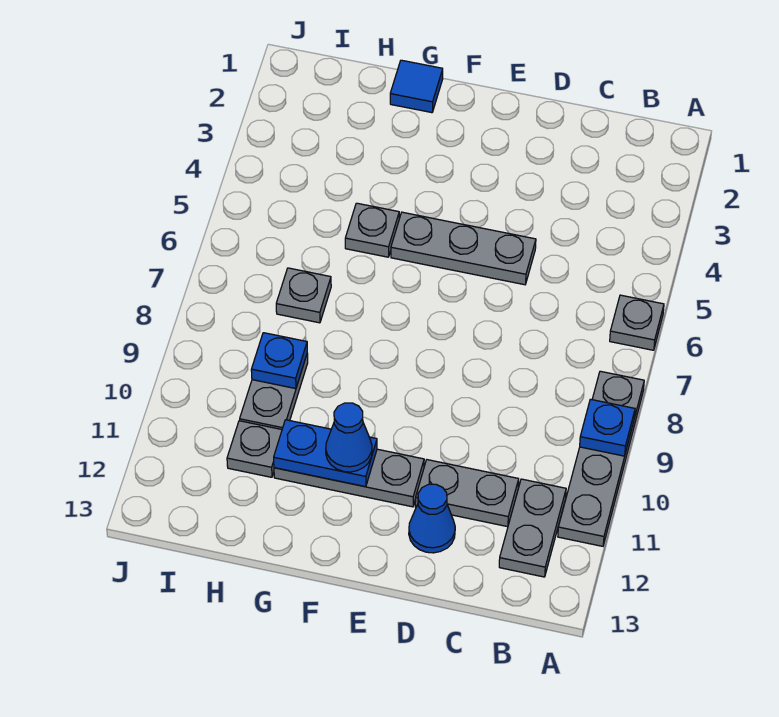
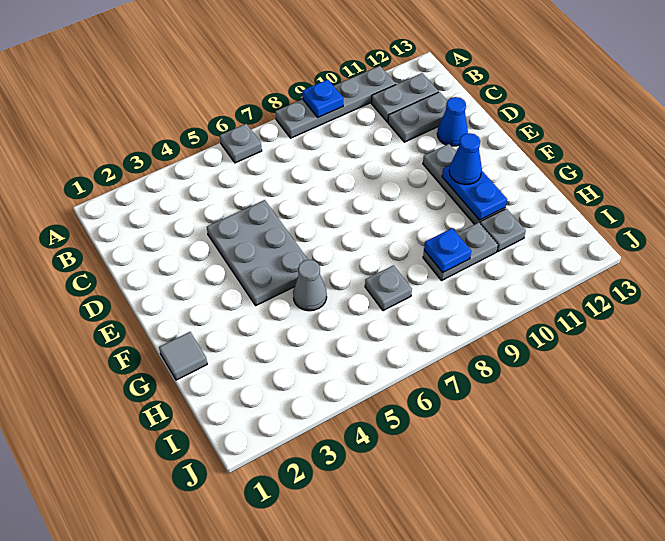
grey 1x2 plate [415,460,519,527] -> grey 1x2 plate turned to [388,92,447,142]
grey 1x3 plate [391,212,536,285] -> grey 2x3 plate [207,200,308,305]
blue 1x1 tile [390,60,443,113] -> grey 1x1 tile [159,332,207,380]
grey 1x1 plate [345,203,399,257] -> grey 1x1 cone [293,260,327,311]

